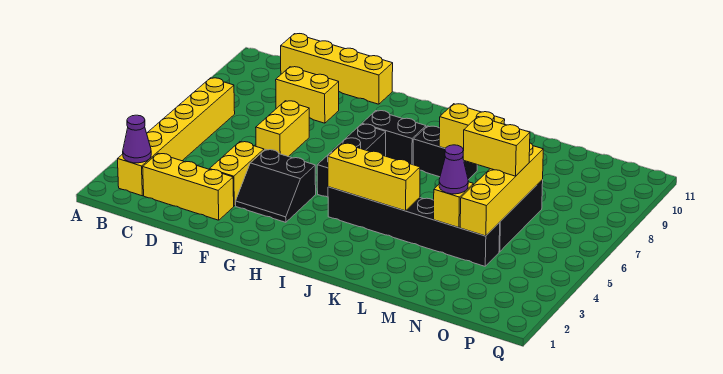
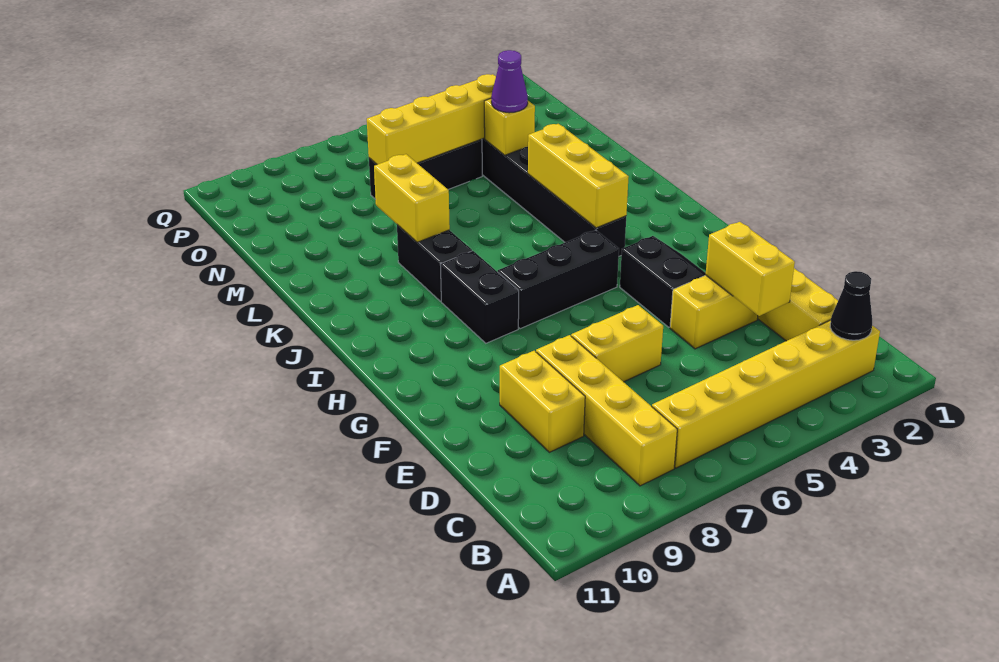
purple 1x1 cone [123,115,151,163] -> black 1x1 cone [830,271,872,340]
yellow 1x4 brick [281,34,393,104] -> yellow 1x4 brick moved to [536,335,677,486]
yellow 1x2 brick [463,117,530,176] -> yellow 1x2 brick moved to [706,222,795,316]

